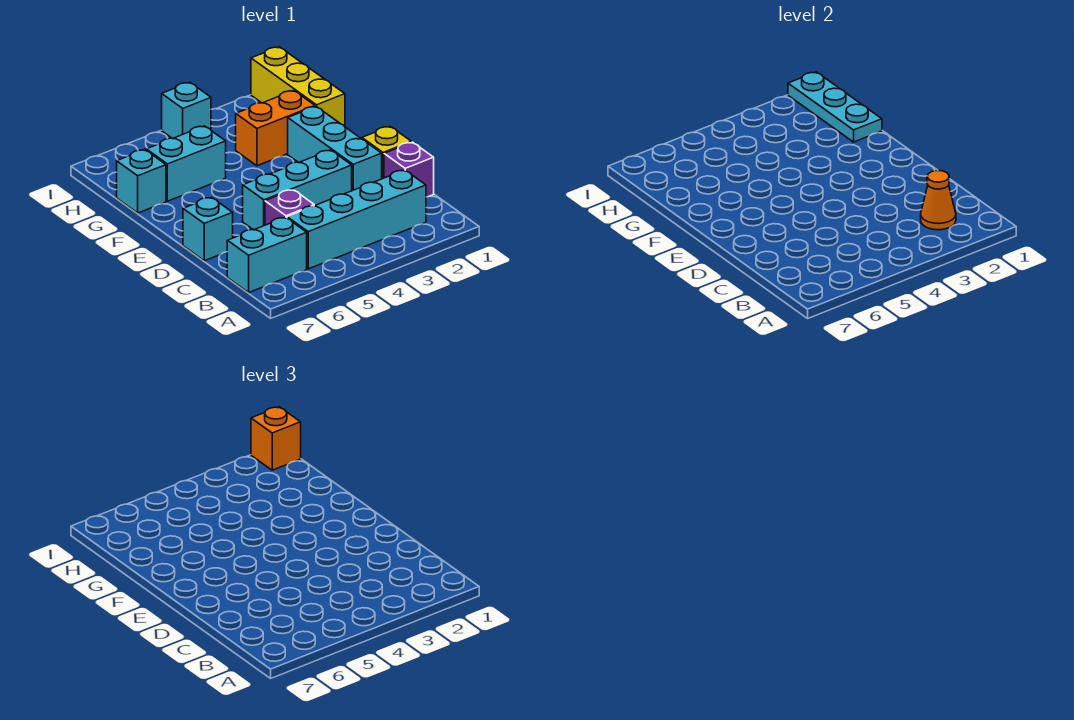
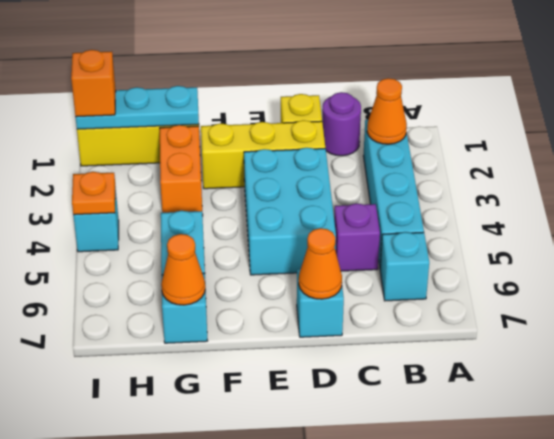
cyan 1x2 brick [227,217,307,292] -> cyan 1x1 brick [380,232,429,301]
purple 1x1 brick [384,142,434,197] -> purple 1x1 round brick [322,92,361,156]
cyan 1x3 brick [288,106,382,191] -> yellow 1x3 brick [201,120,325,189]
cyan 1x3 brick [243,150,352,230] -> cyan 2x3 brick [244,148,336,275]
none -> orange 1x1 cone [299,228,342,299]
none -> orange 1x1 cone [161,234,205,305]
none -> orange 1x1 plate [72,172,115,215]

